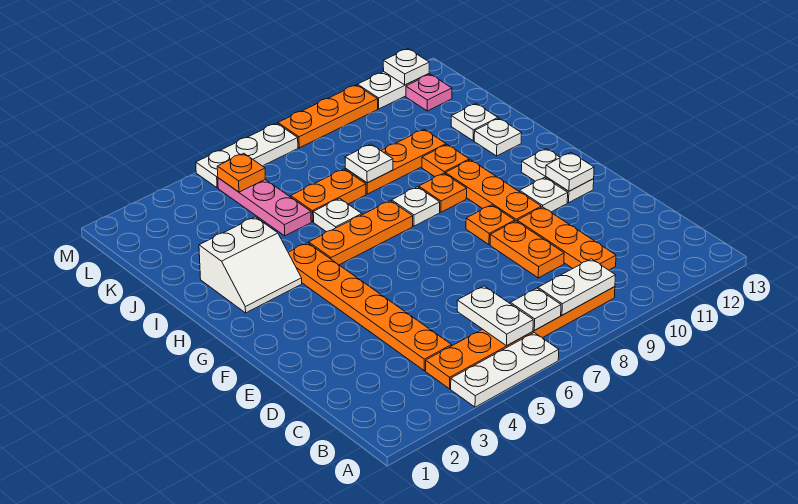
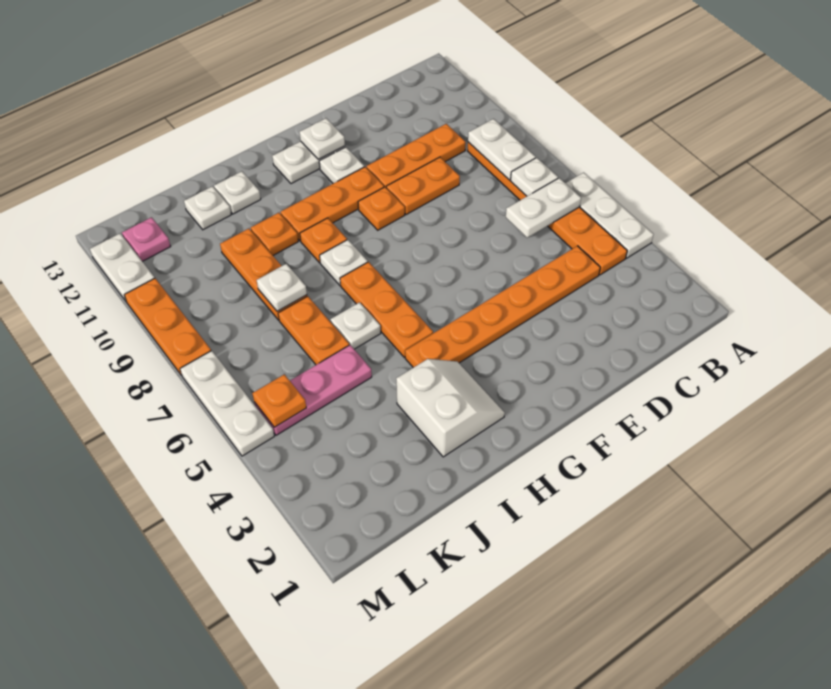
white 1x1 plate [383,49,429,85] -> none

